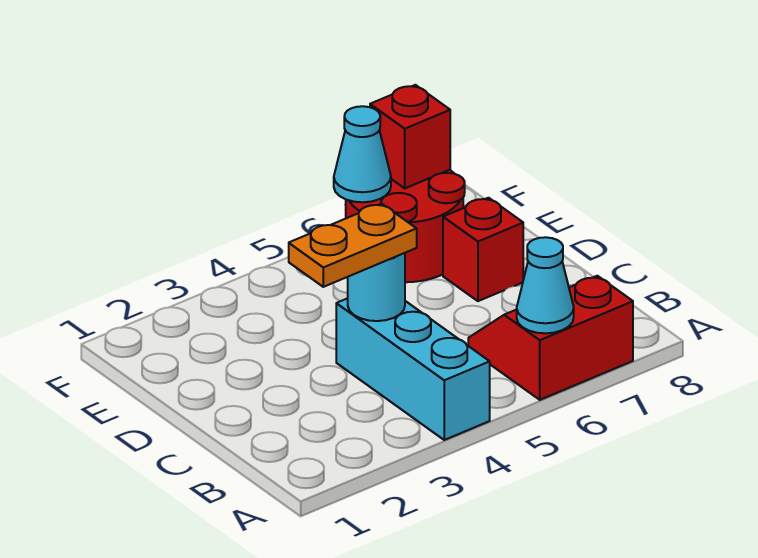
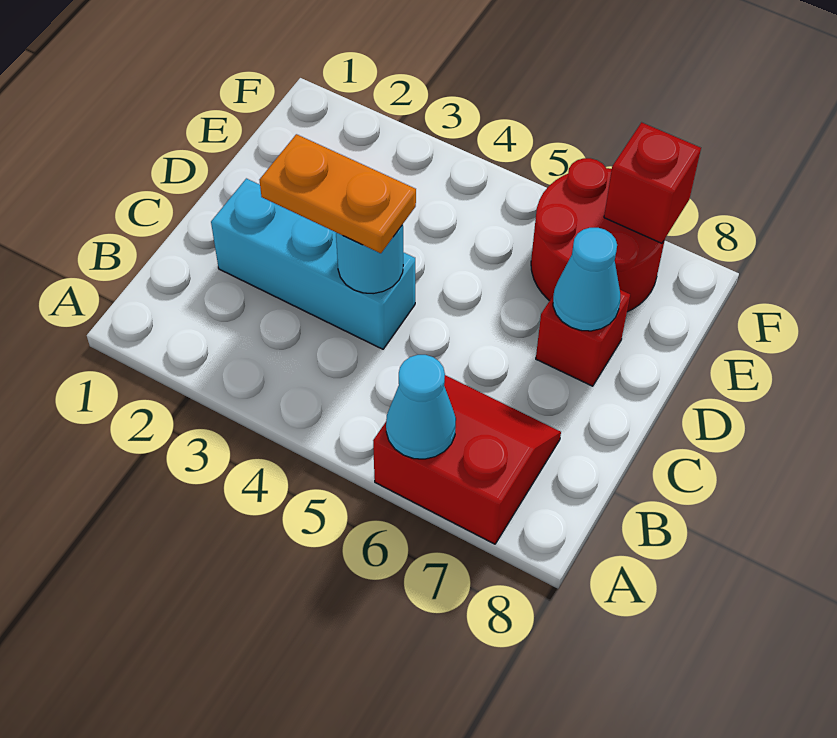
cyan 1x3 brick [336,298,490,440] -> cyan 1x3 brick turned to [211,178,415,349]
cyan 1x1 cone [334,106,391,202] -> cyan 1x1 cone moved to [553,228,620,331]

